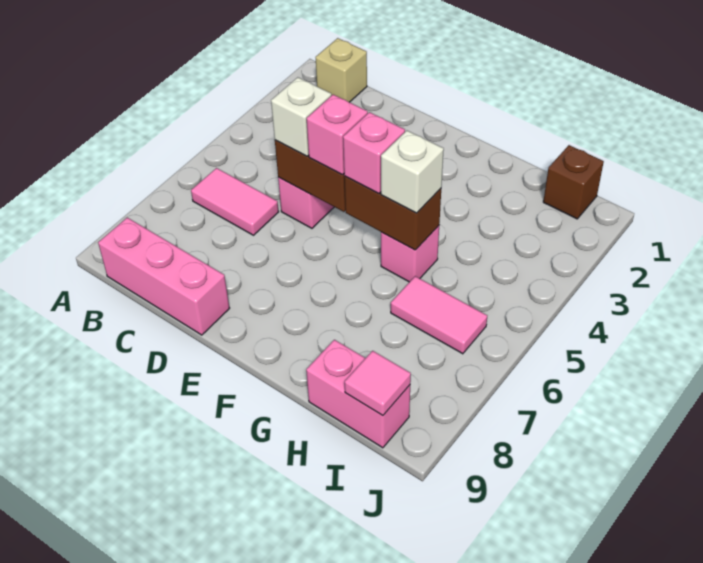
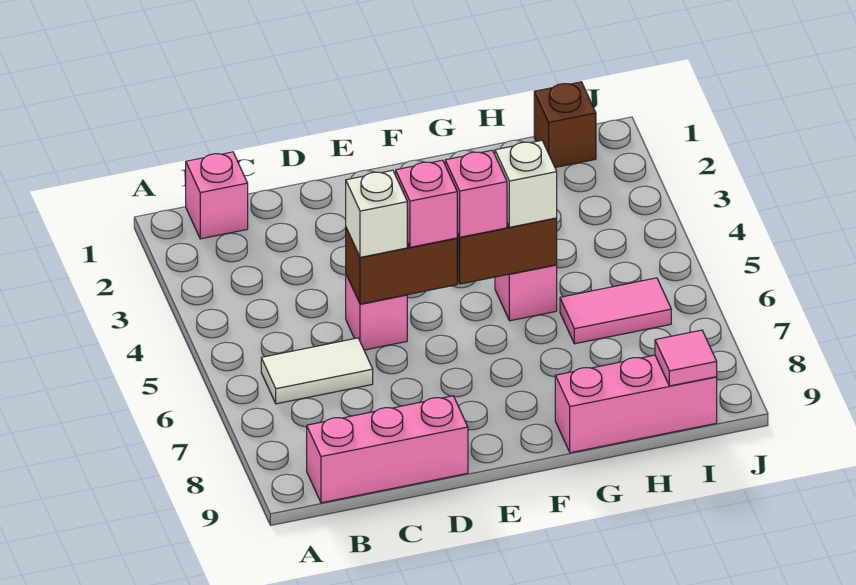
tan 1x1 brick [316,38,367,102] -> pink 1x1 brick [186,152,248,239]
pink 1x2 tile [191,168,279,235] -> white 1x2 tile [261,338,373,404]
pink 1x2 brick [306,340,410,448] -> pink 1x3 brick [555,355,717,453]

